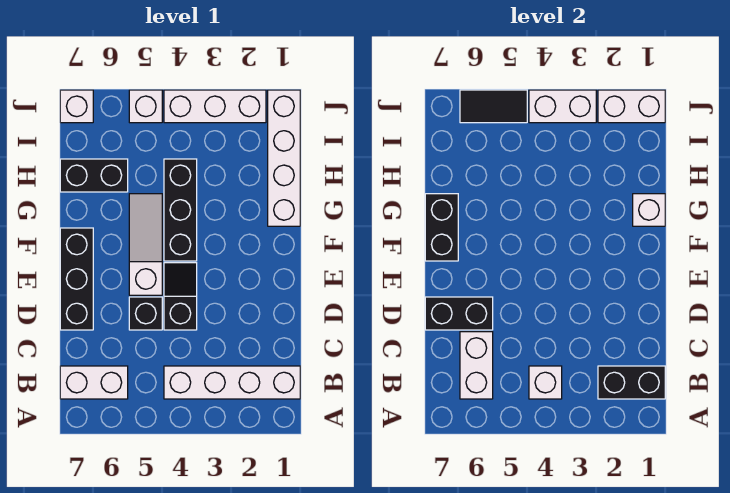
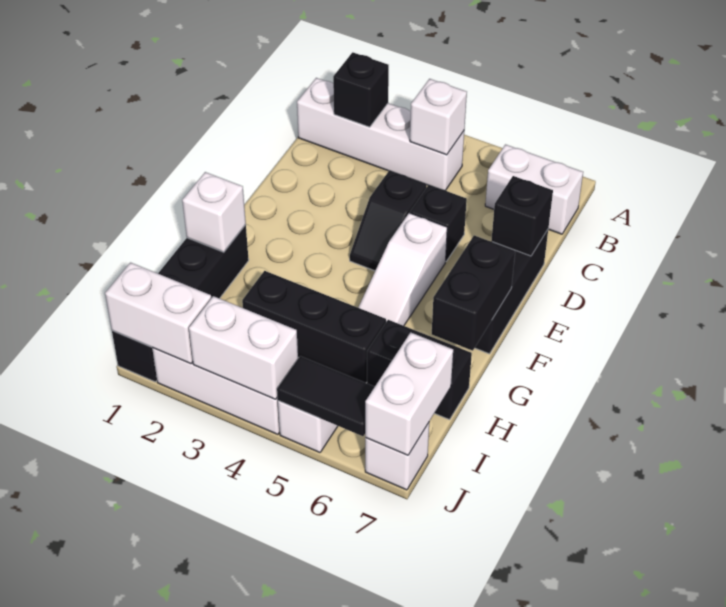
black 1x2 brick [598,366,665,399] -> black 1x1 brick [333,52,389,127]
white 1x2 brick [460,332,493,399] -> white 1x2 brick moved to [365,332,453,455]
black 1x2 brick [425,297,493,330] -> black 1x1 brick [492,176,553,256]
black 1x3 brick [164,159,197,261] -> black 1x3 brick turned to [242,271,386,383]
white 1x4 brick [268,90,300,226] -> black 1x4 brick [112,225,249,382]

